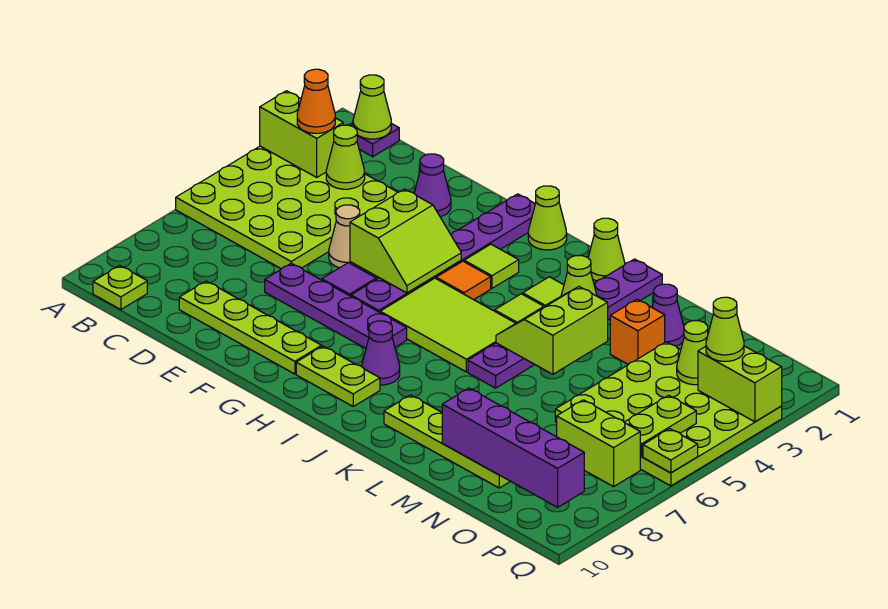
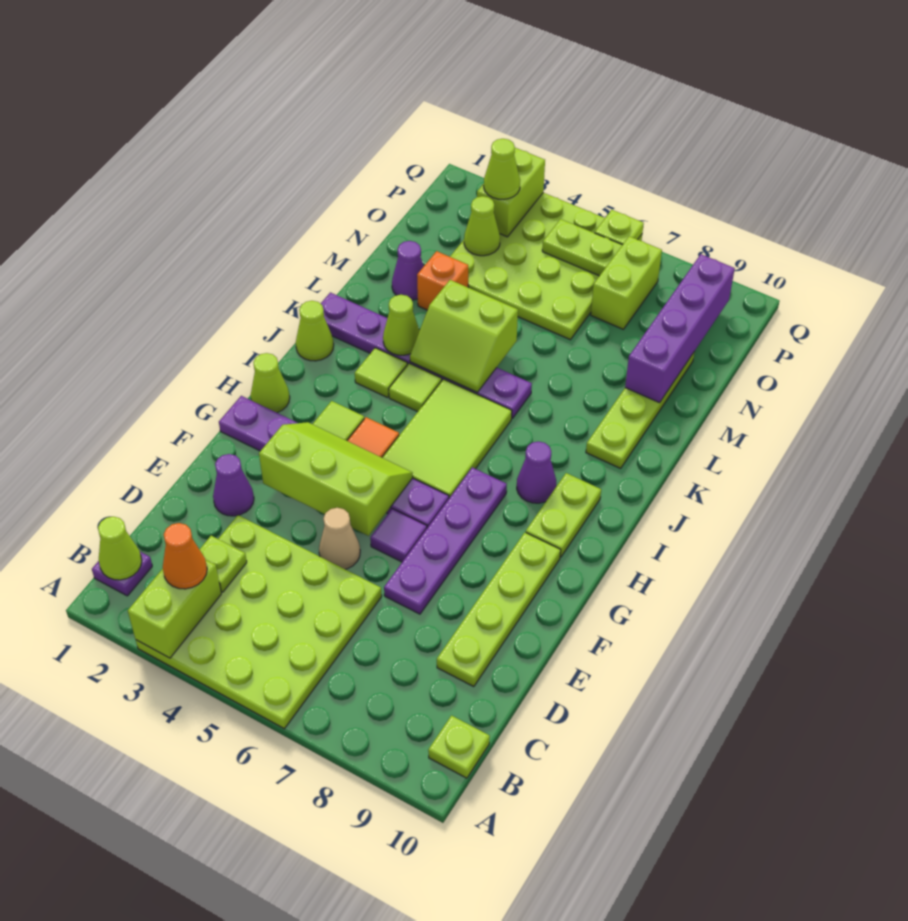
lime 1x1 cone [326,125,365,189] -> lime 1x1 plate [199,536,247,592]
lime 2x2 slope [350,189,461,293] -> lime 2x3 slope [259,422,413,536]

